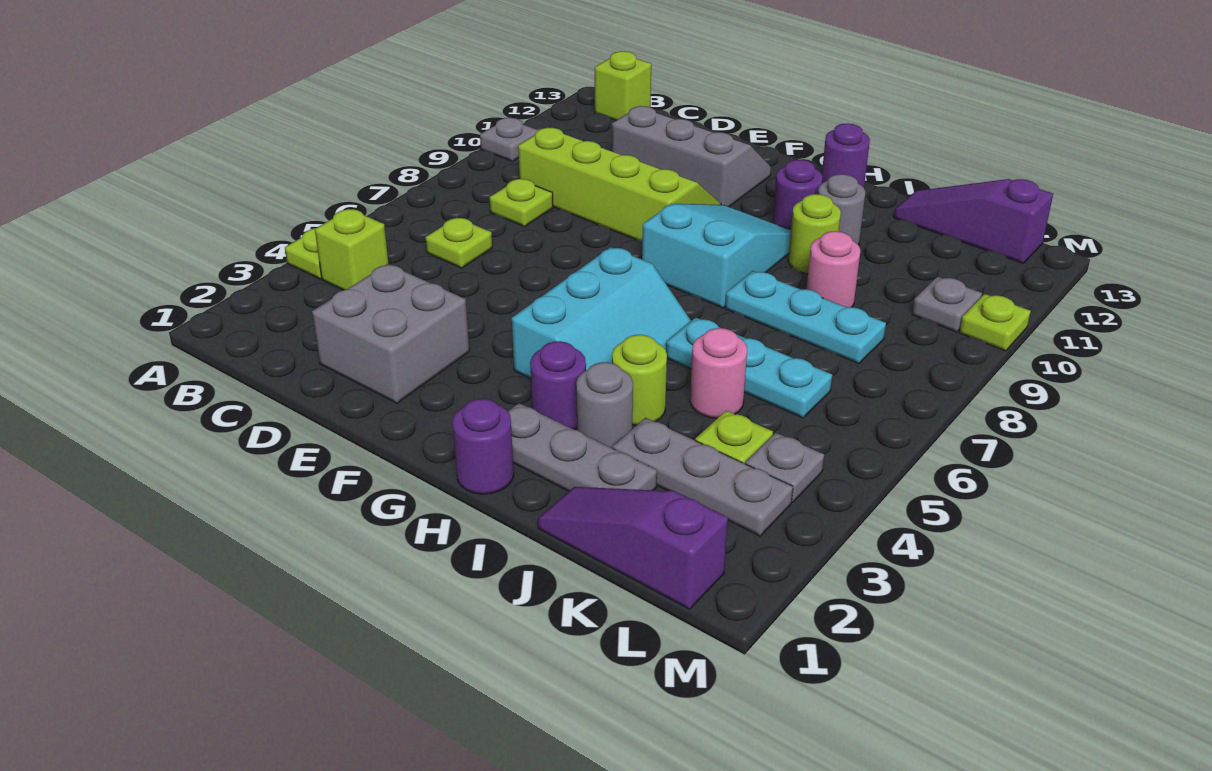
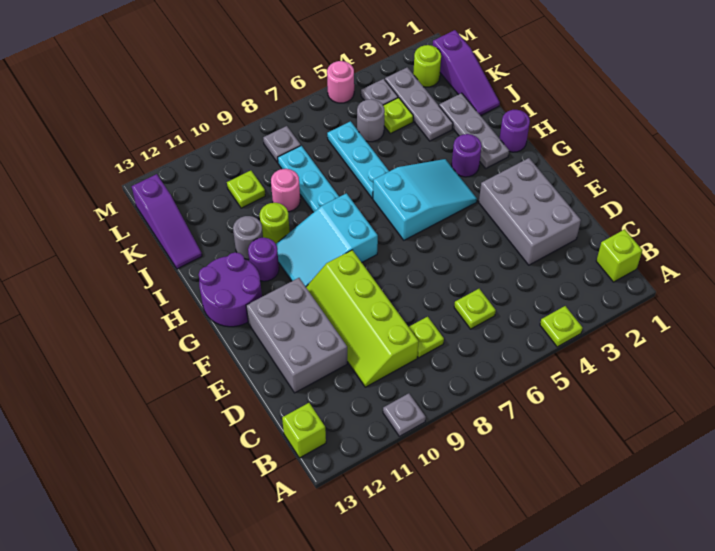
lime 1x1 brick [315,209,388,290] -> lime 1x1 brick moved to [596,229,642,282]
grey 2x2 brick [312,264,469,403] -> grey 2x3 brick [479,158,581,265]
grey 2x3 slope [612,106,771,207] -> grey 2x3 brick [246,278,347,393]
cyan 2x3 slope [512,247,691,378] -> cyan 2x3 slope turned to [373,159,477,240]
purple 1x1 round brick [822,124,870,187] -> purple 2x2 round brick [199,252,262,327]
grey 1x1 round brick [576,362,633,448] -> grey 1x1 round brick moved to [357,99,385,142]
lime 1x1 round brick [612,335,667,425] -> lime 1x1 round brick moved to [413,45,441,87]
pink 1x1 round brick [690,328,747,418] -> pink 1x1 round brick moved to [327,61,354,103]
grey 1x1 plate [912,276,982,332] -> grey 1x1 plate moved to [263,126,301,163]
lime 1x1 plate [959,294,1031,351] -> lime 1x1 plate moved to [227,171,265,208]

